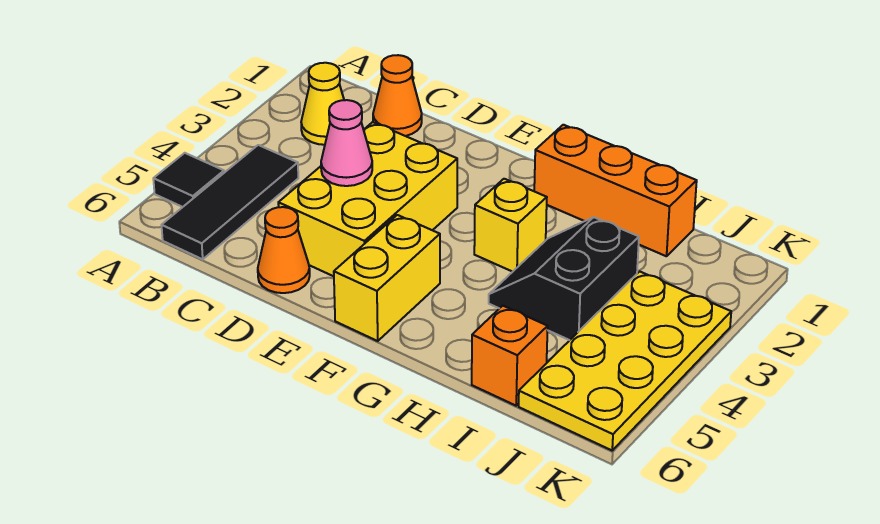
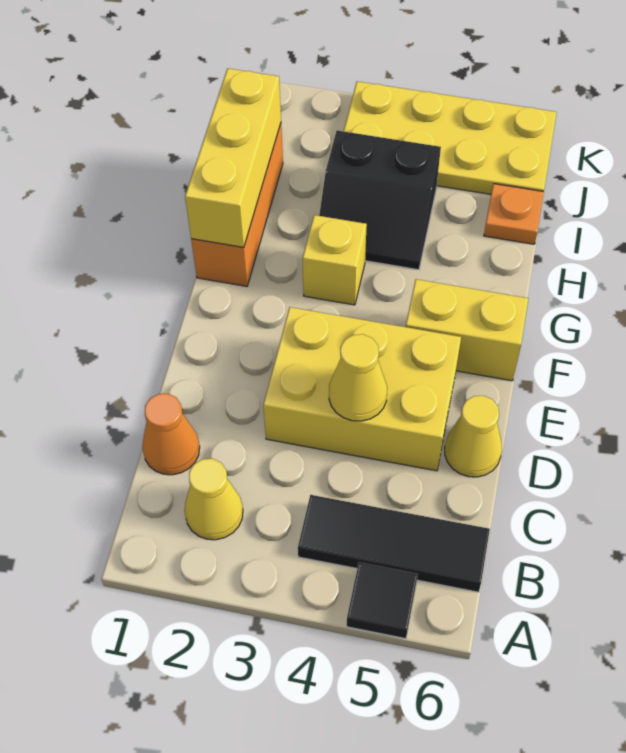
pink 1x1 cone [321,100,372,186] -> yellow 1x1 cone [329,334,387,421]
orange 1x1 cone [258,207,310,293] -> yellow 1x1 cone [445,396,502,477]
none -> yellow 1x3 brick [185,68,281,247]
orange 1x1 brick [472,306,548,406] -> orange 1x1 plate [484,184,544,244]

